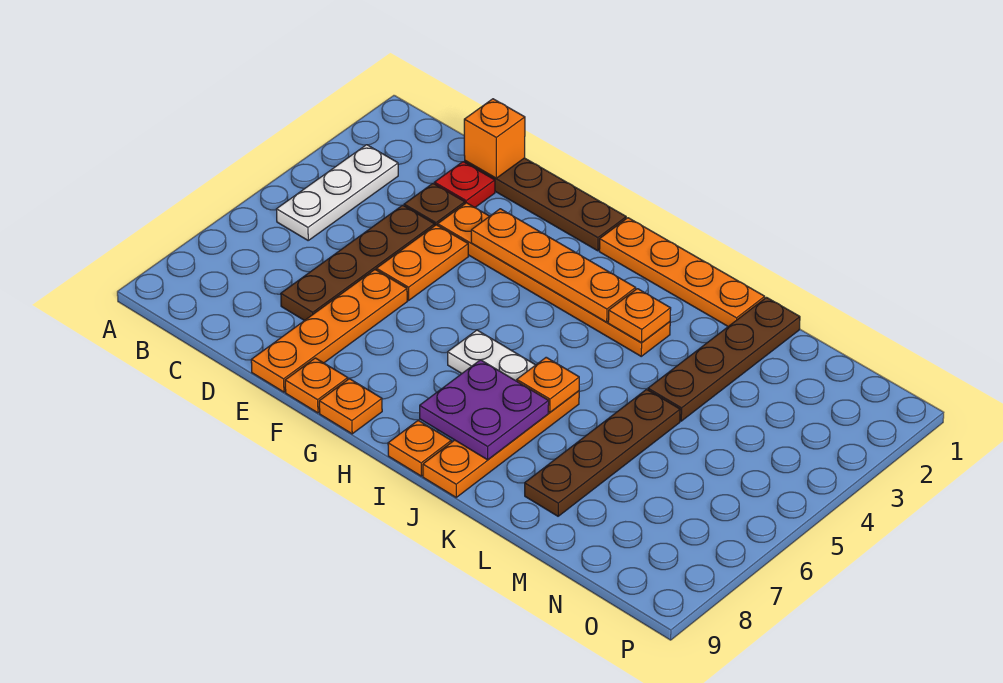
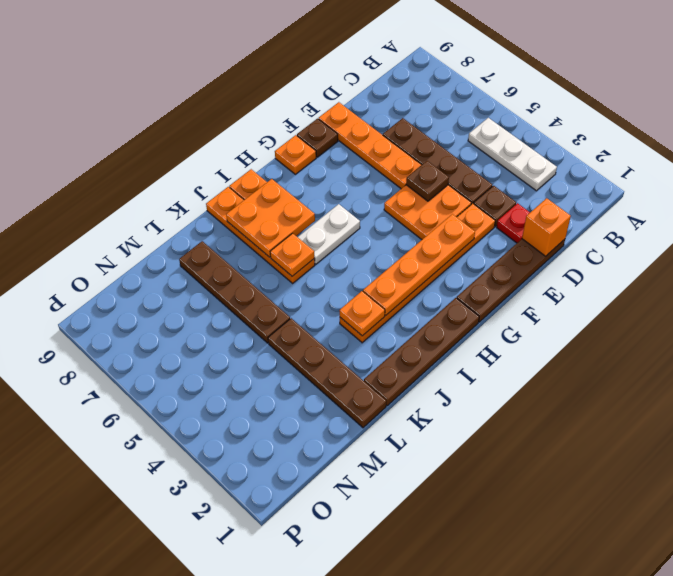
orange 1x2 plate [376,225,468,300] -> orange 2x2 plate [384,185,472,240]
none -> brown 1x1 plate [406,161,449,201]
orange 1x1 plate [285,358,348,413] -> brown 1x1 plate [297,119,338,157]
orange 1x4 plate [599,218,765,326] -> brown 1x4 plate [364,298,479,406]
purple 2x2 plate [420,360,549,460] -> orange 2x2 plate [226,179,315,257]

